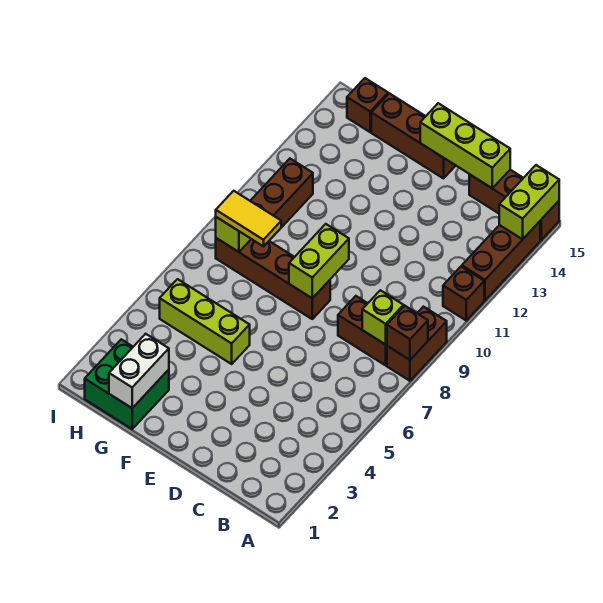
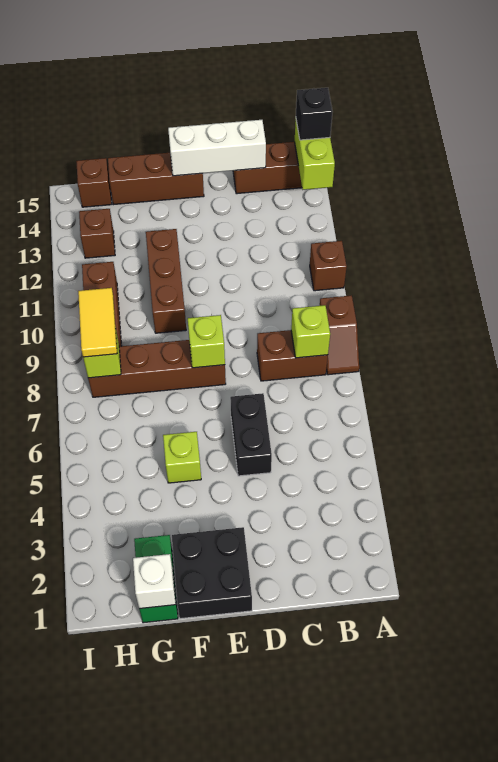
brown 1x2 brick [387,307,447,381] -> brown 1x2 slope [320,295,359,375]
brown 1x1 brick [387,306,428,360] -> brown 1x1 brick moved to [79,209,115,258]
brown 1x3 brick [462,221,540,300] -> brown 1x3 brick moved to [146,229,186,333]
none -> black 1x1 brick [296,88,332,140]
lime 1x3 brick [420,103,510,188] -> white 1x3 brick [168,120,266,176]
none -> black 1x2 brick [230,393,272,476]
none -> black 2x2 brick [172,527,252,619]
lime 1x2 brick [289,224,349,298] -> lime 1x1 brick [188,315,225,368]
lime 1x3 brick [160,279,250,364] -> lime 1x1 brick [163,432,201,483]
green 2x2 brick [85,339,169,429] -> green 1x2 brick [134,535,178,623]
white 1x2 brick [109,334,169,408] -> white 1x1 brick [133,554,176,609]
yellow 1x2 tile [216,191,281,246] -> yellow 1x2 tile turned to [78,288,117,357]

